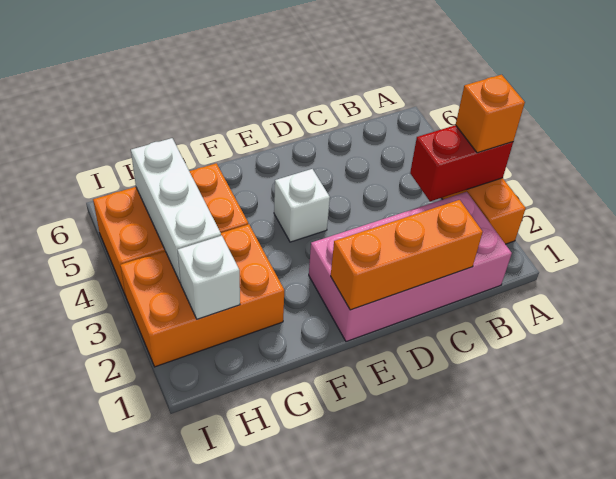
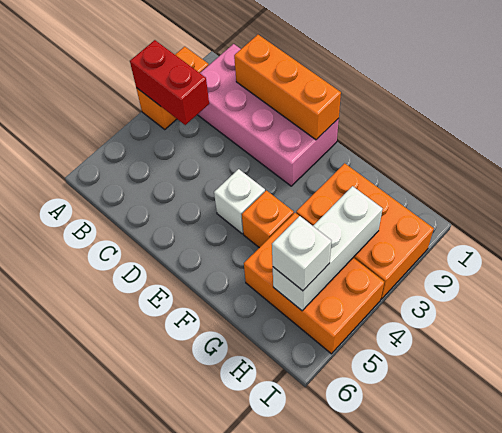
orange 1x1 brick [456,75,525,153] -> orange 1x1 brick moved to [242,191,294,248]
white 1x1 brick [178,236,240,319] -> white 1x1 brick moved to [272,216,332,291]

